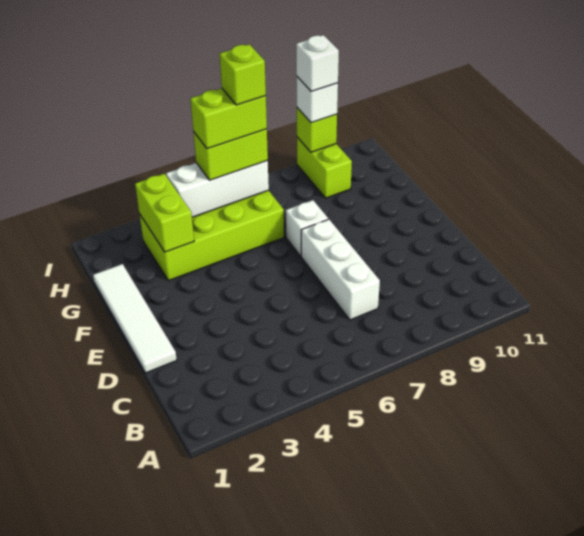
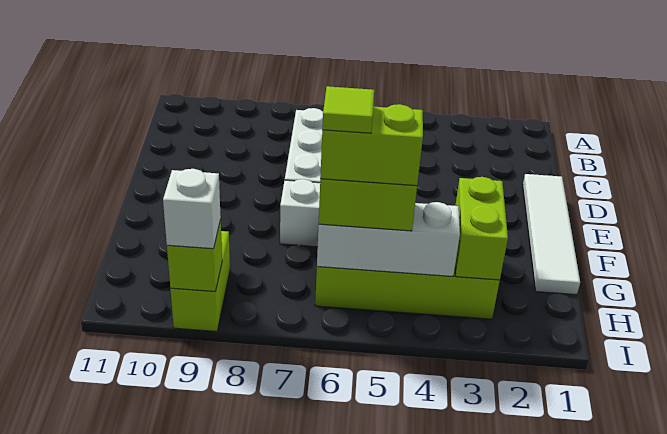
lime 1x1 brick [220,44,266,105] -> lime 1x1 tile [322,86,374,133]
white 1x1 brick [296,35,339,92] -> none

